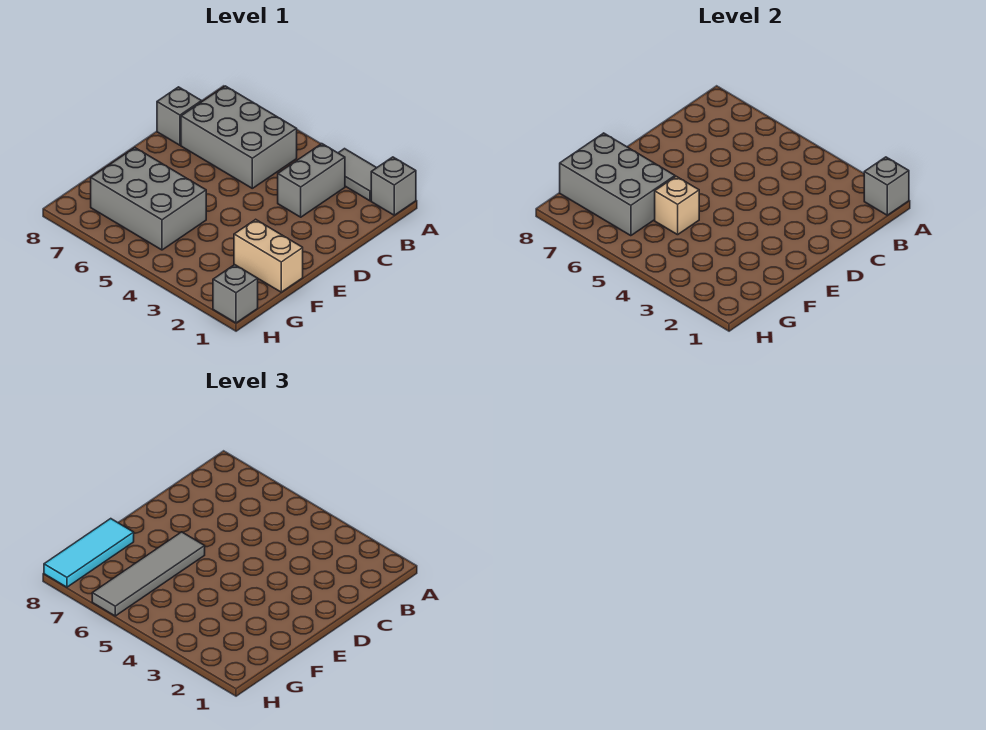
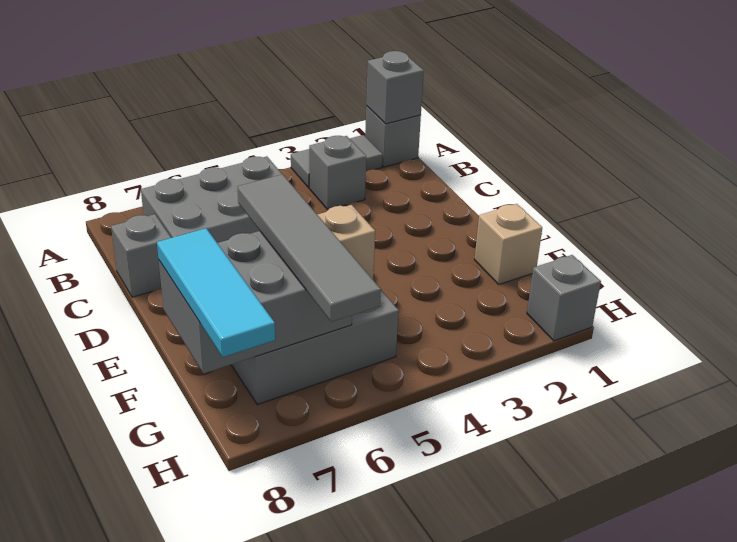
grey 1x2 brick [278,144,345,217] -> grey 1x1 brick [309,136,366,210]
tan 1x2 brick [234,219,303,292] -> tan 1x1 brick [474,204,542,284]

